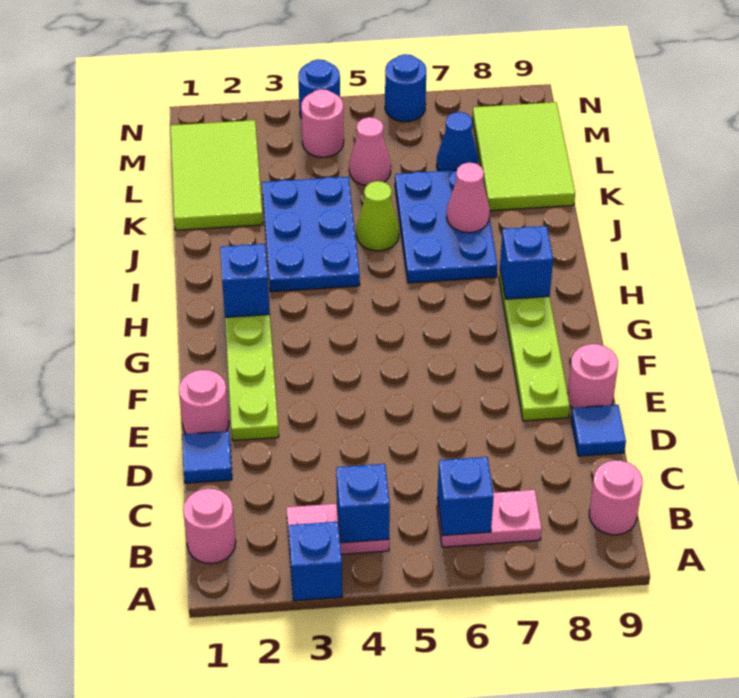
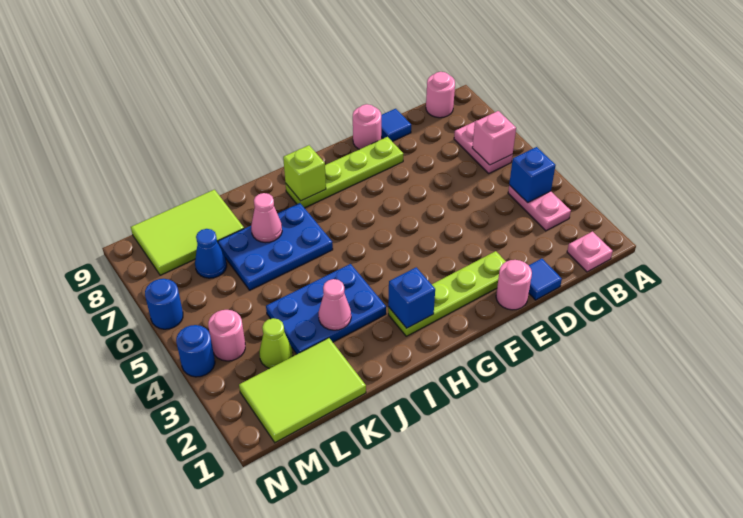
blue 1x1 brick [289,522,342,601] -> none
pink 1x1 round brick [183,489,236,564] -> pink 1x1 plate [567,232,613,272]
blue 1x1 brick [438,457,494,536] -> pink 1x1 brick [472,111,516,165]
blue 1x1 brick [500,226,553,299] -> lime 1x1 brick [283,145,326,201]
lime 1x1 cone [356,181,399,251] -> lime 1x1 cone moved to [259,318,293,369]
pink 1x1 cone [349,117,391,186] -> pink 1x1 cone moved to [318,279,351,330]

